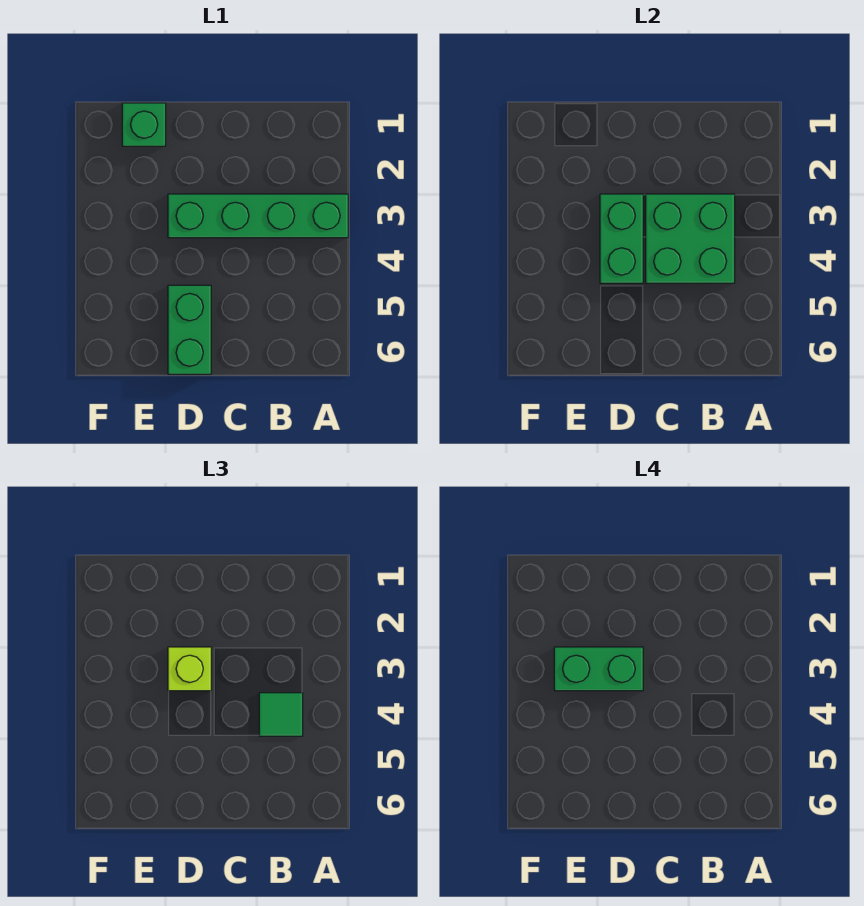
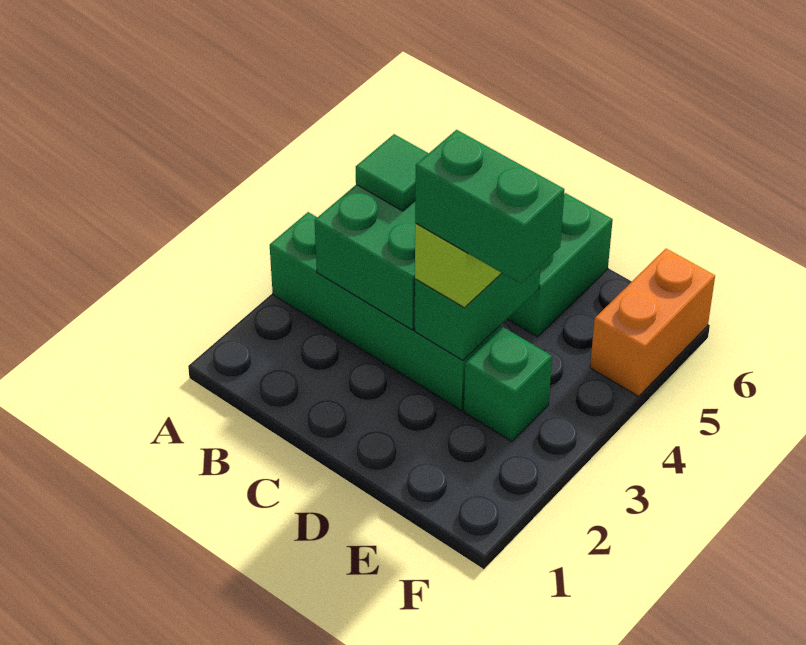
green 1x1 brick [122,103,166,146] -> green 1x1 brick moved to [464,327,552,442]
none -> orange 1x2 brick [590,249,715,396]

